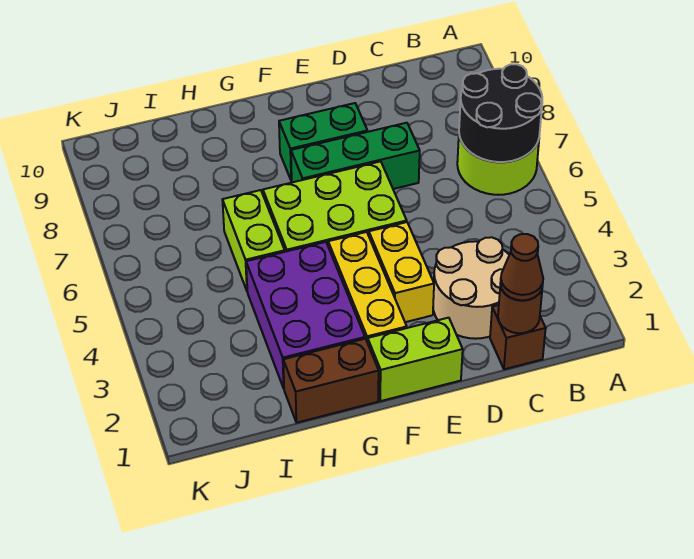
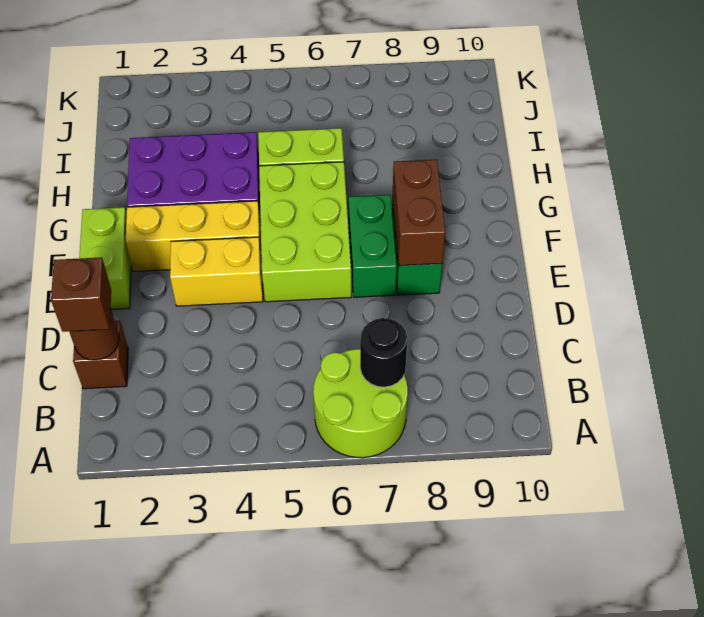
black 2x2 round brick [459,64,542,162] -> black 1x1 round brick [360,318,408,387]
brown 1x1 cone [500,234,543,300] -> brown 1x1 brick [51,257,111,332]
tan 2x2 round brick [433,237,509,339] -> none
green 1x3 brick [291,123,420,189] -> green 1x2 brick [348,195,397,297]
brown 1x2 brick [283,339,379,423] -> brown 1x2 brick moved to [393,160,445,266]

